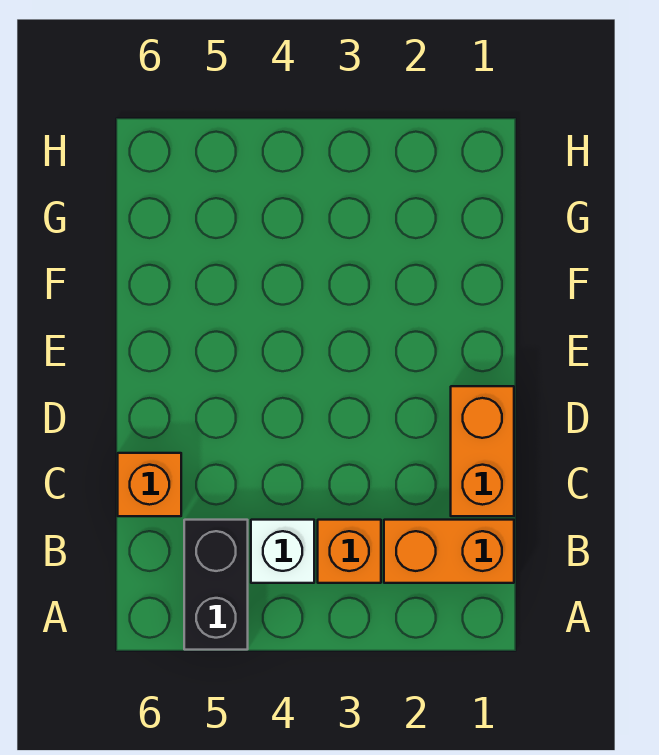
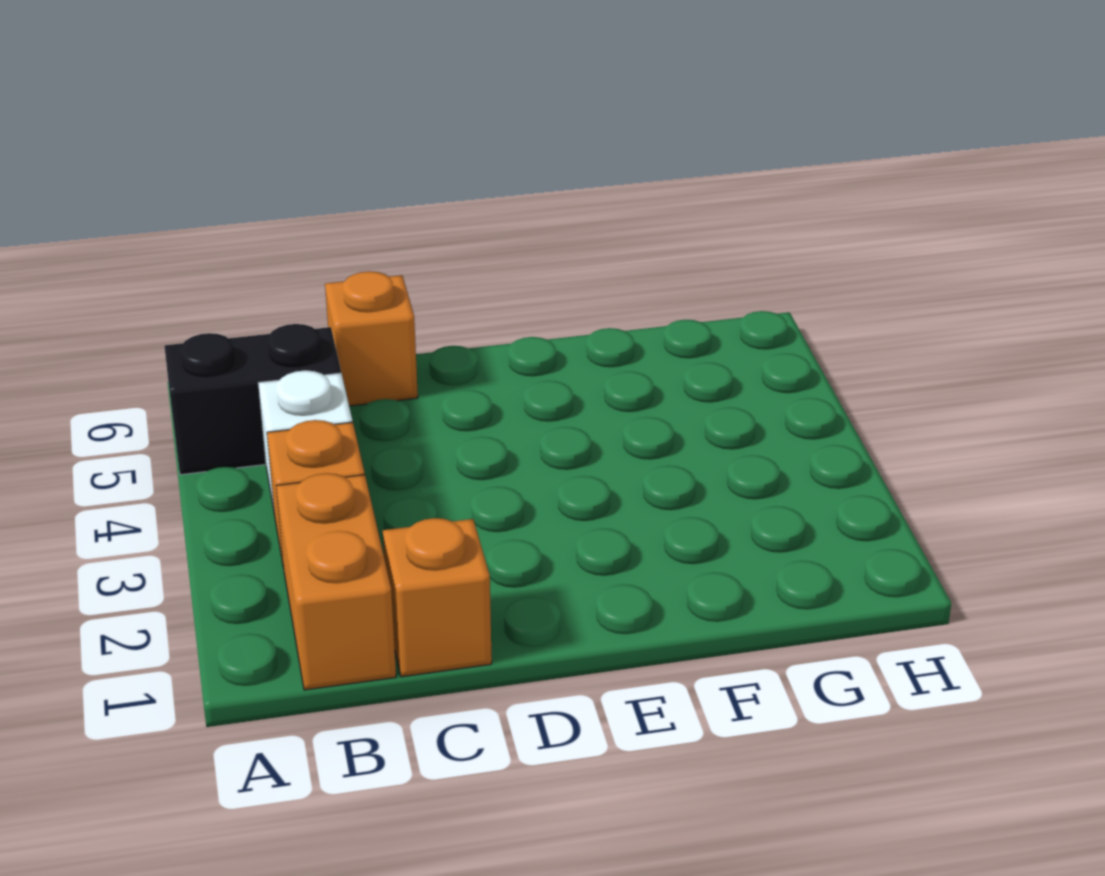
orange 1x2 brick [451,386,514,516] -> orange 1x1 brick [383,518,492,677]

